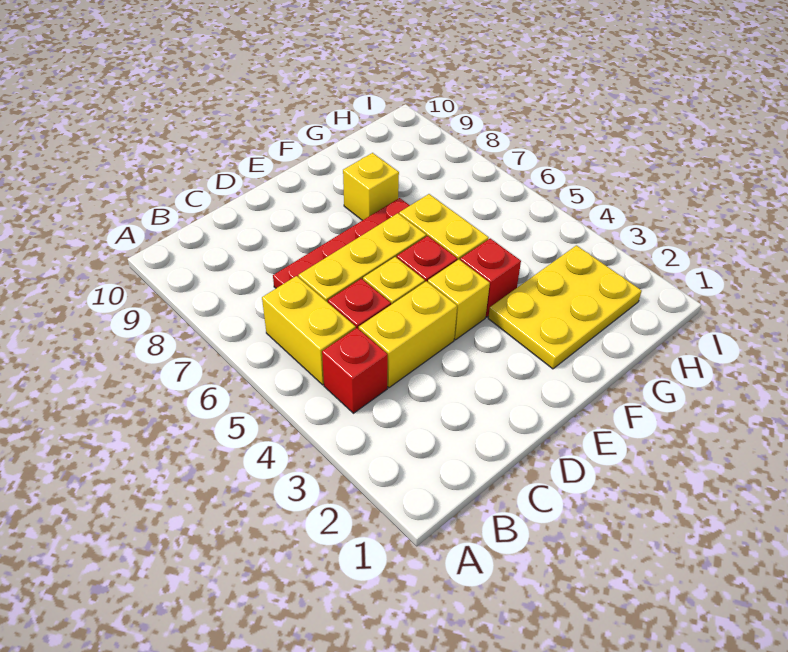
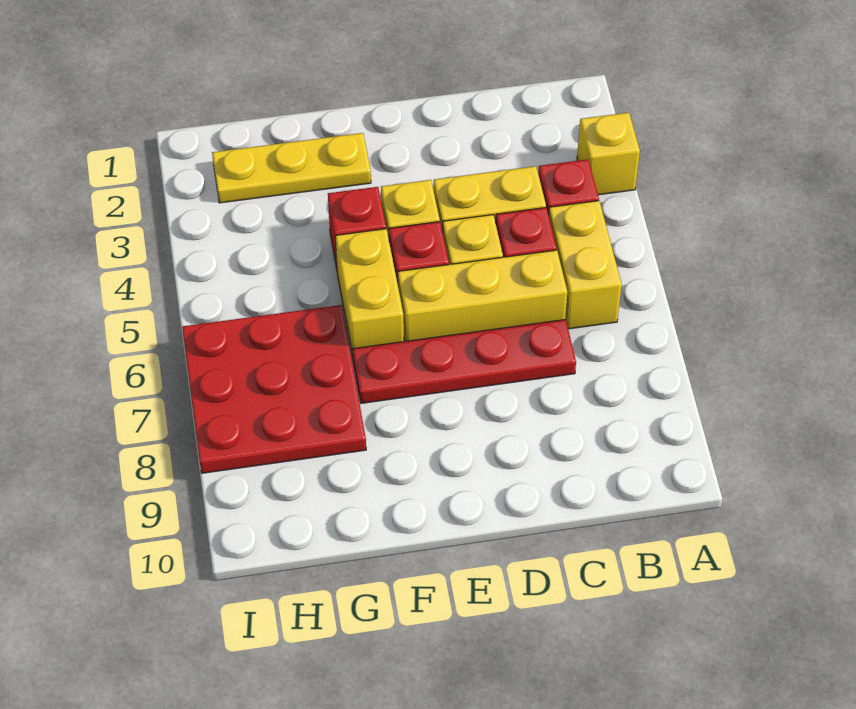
yellow 2x3 plate [488,245,642,369] -> yellow 1x3 plate [212,133,371,203]
yellow 1x1 brick [343,153,399,220] -> yellow 1x1 brick moved to [577,113,640,195]
none -> red 3x3 plate [182,305,366,473]

